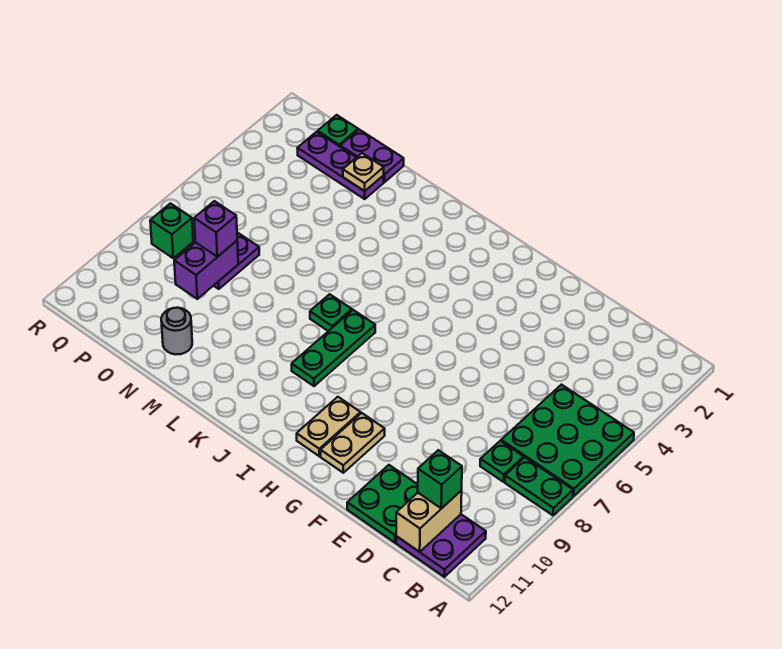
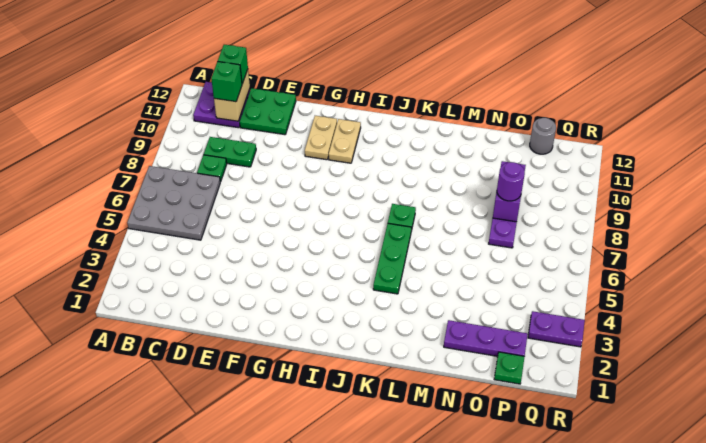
green 3x3 plate [501,385,634,496] -> grey 3x3 plate [127,166,220,240]
green 1x2 plate [505,457,573,515] -> green 1x2 plate moved to [204,137,256,167]
green 1x3 plate [292,310,375,386] -> green 1x3 plate moved to [373,223,411,294]
purple 1x2 plate [340,130,404,182] -> purple 1x2 plate moved to [528,311,585,347]
tan 1x1 plate [343,153,384,191] -> none
grey 1x1 round brick [161,308,192,354] -> grey 1x1 round brick moved to [530,118,556,154]
purple 1x1 brick [194,201,237,257] -> purple 1x1 round brick [497,162,525,201]
green 1x1 brick [150,203,193,258] -> green 1x1 brick moved to [218,45,248,84]

